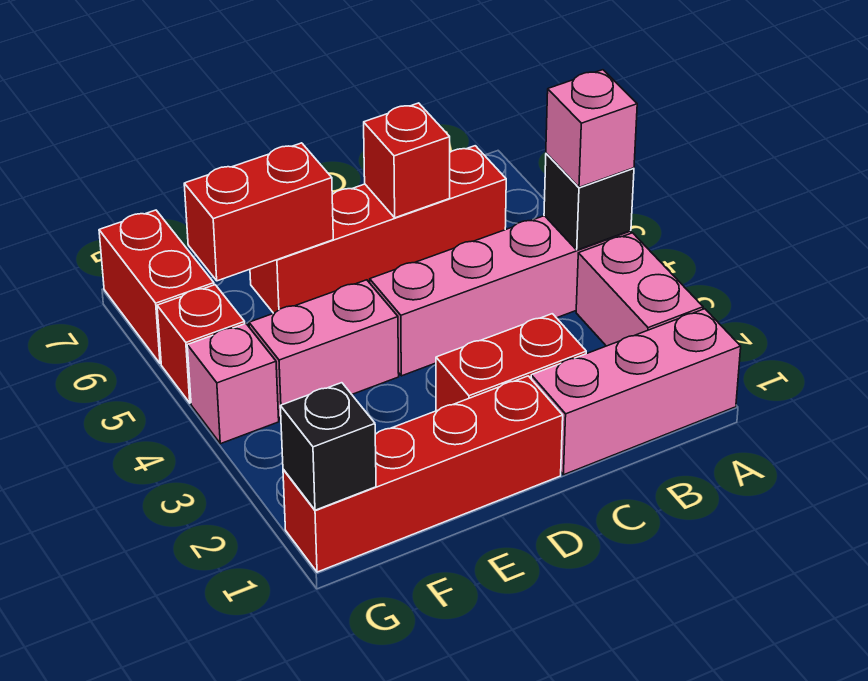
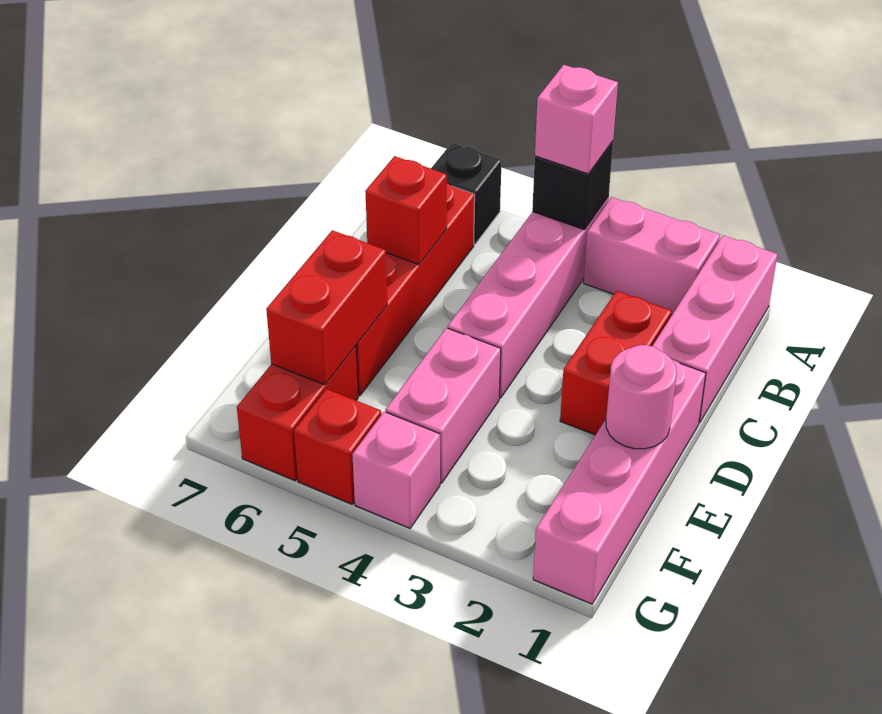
red 1x4 brick [283,376,563,572] -> pink 1x4 brick [533,360,706,604]
none -> pink 1x1 round brick [606,345,677,449]
black 1x1 brick [280,383,376,510] -> black 1x1 brick moved to [431,143,502,244]
red 1x2 brick [99,210,214,364] -> red 1x2 brick turned to [237,346,358,481]

